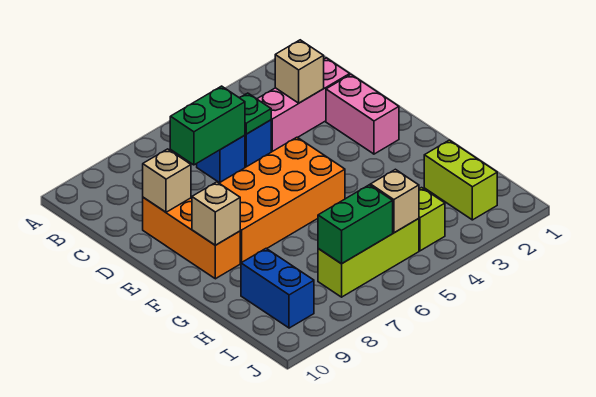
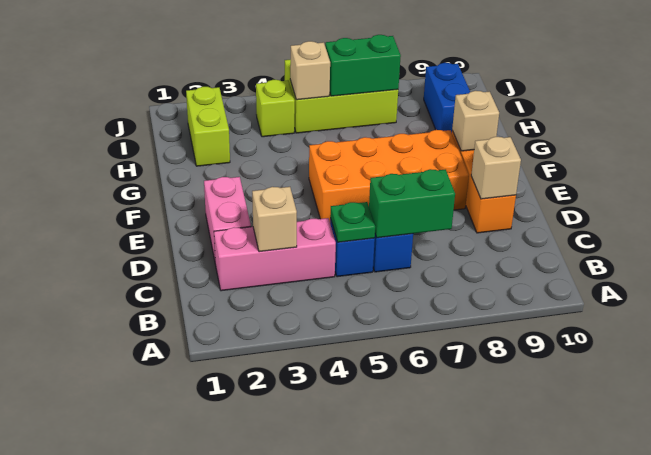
lime 1x3 brick [318,219,419,297] -> lime 2x3 brick [285,59,398,133]

